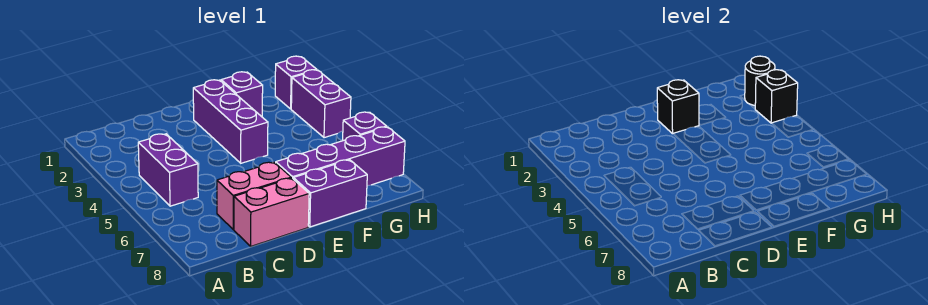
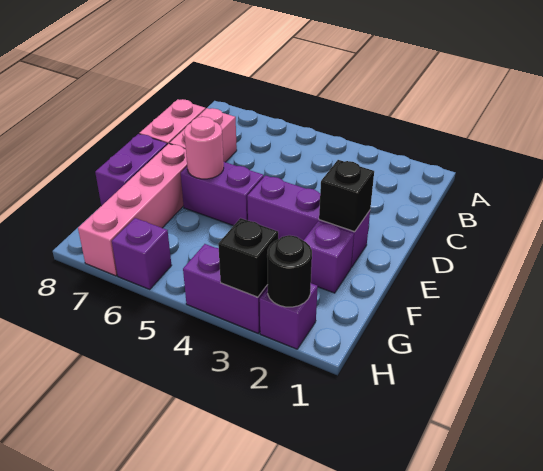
purple 1x2 brick [138,134,198,206] -> purple 1x2 brick moved to [181,162,264,226]
none -> pink 1x1 round brick [184,117,224,179]
purple 1x4 brick [276,127,405,186] -> pink 1x4 brick [78,144,187,276]

